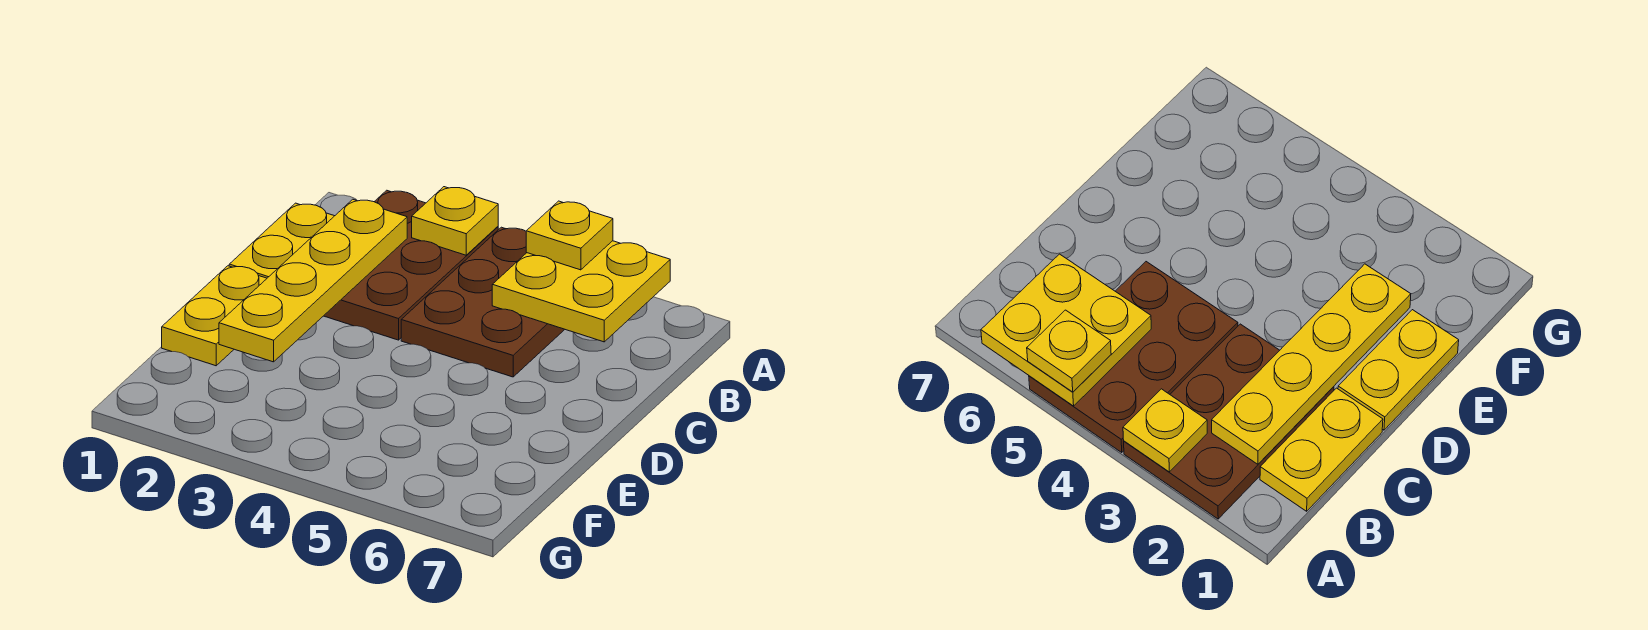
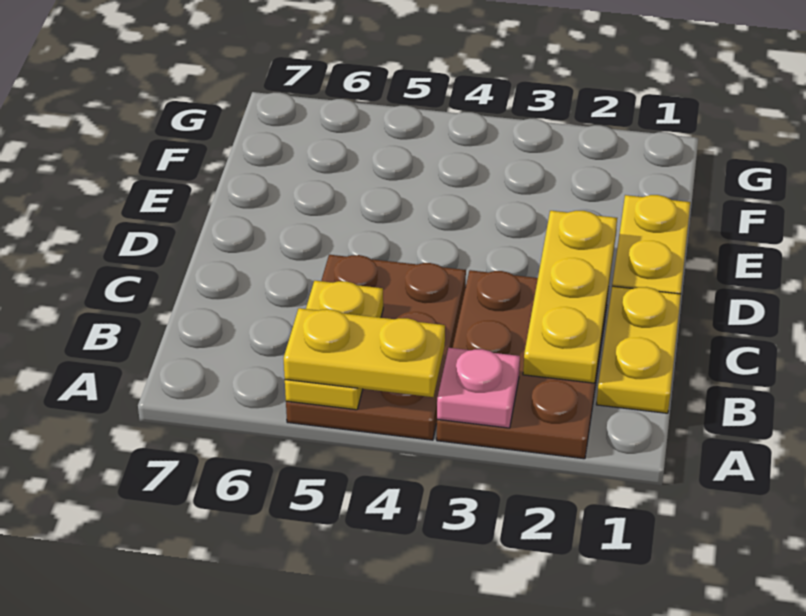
yellow 1x1 plate [412,187,498,255] -> pink 1x1 plate [437,348,520,428]
yellow 2x2 plate [492,241,670,342] -> yellow 1x2 plate [285,281,383,410]
yellow 1x1 plate [526,201,613,270] -> yellow 1x2 plate [283,308,445,397]
yellow 1x4 plate [219,199,407,362] -> yellow 1x3 plate [523,211,617,383]

